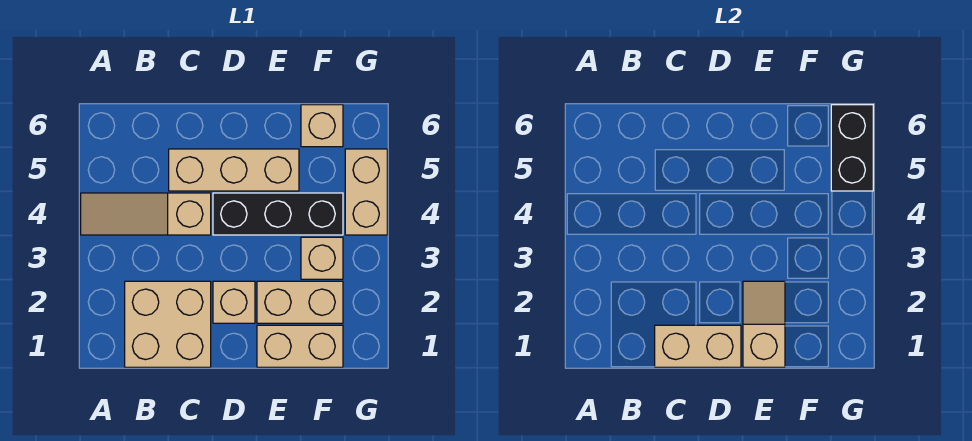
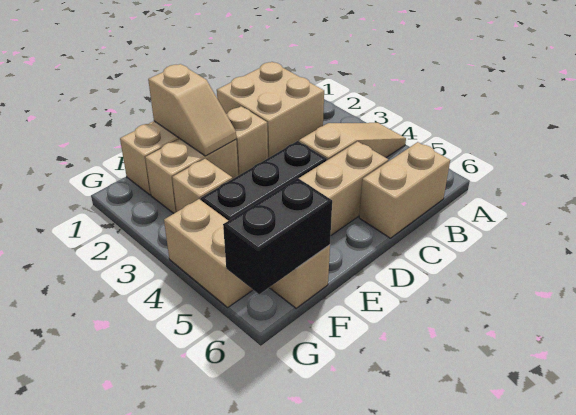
tan 1x2 brick [655,325,741,367] -> tan 1x2 brick moved to [359,142,450,238]
black 1x2 brick [831,105,873,191] -> black 1x2 brick turned to [223,178,332,294]

